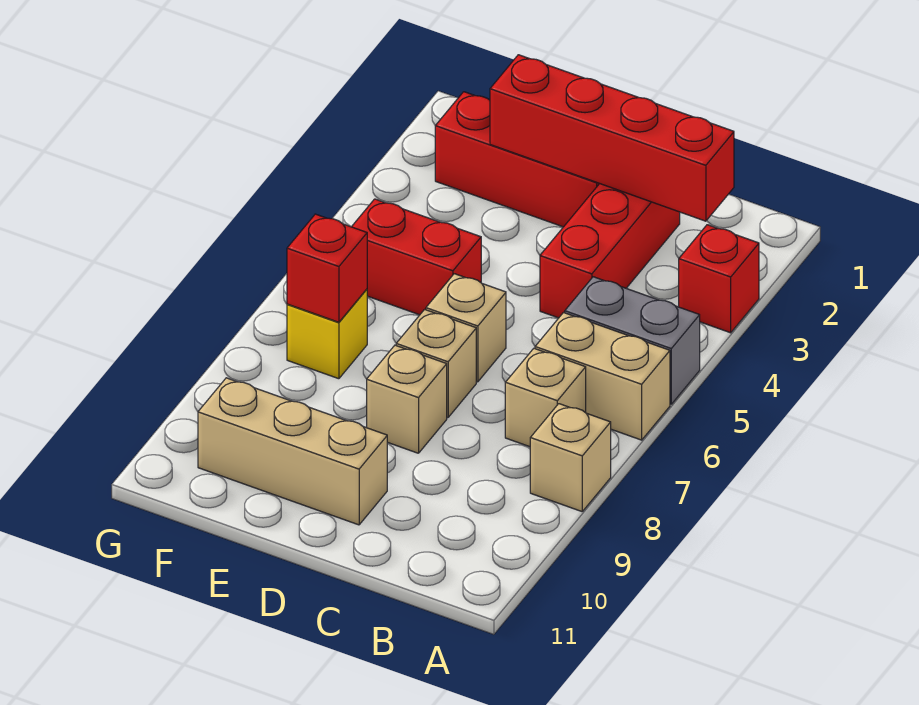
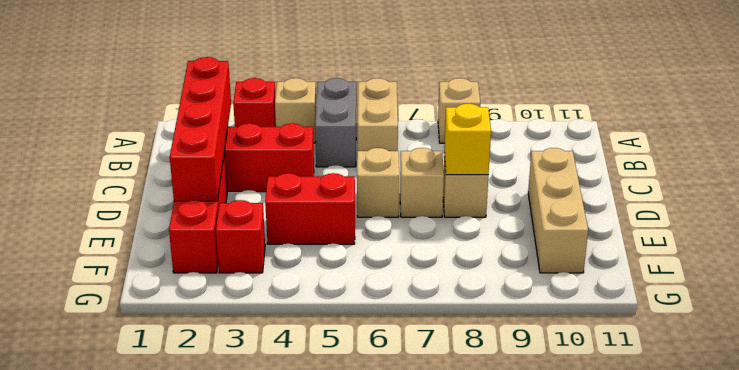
tan 1x1 brick [505,348,586,447] -> tan 1x1 brick moved to [275,78,316,143]
red 1x2 brick [352,199,481,315] -> red 1x2 brick turned to [265,173,355,244]
yellow 1x1 brick [287,289,367,379] -> yellow 1x1 brick moved to [444,104,491,175]
red 1x1 brick [287,214,367,322] -> red 1x1 brick moved to [216,200,265,273]

